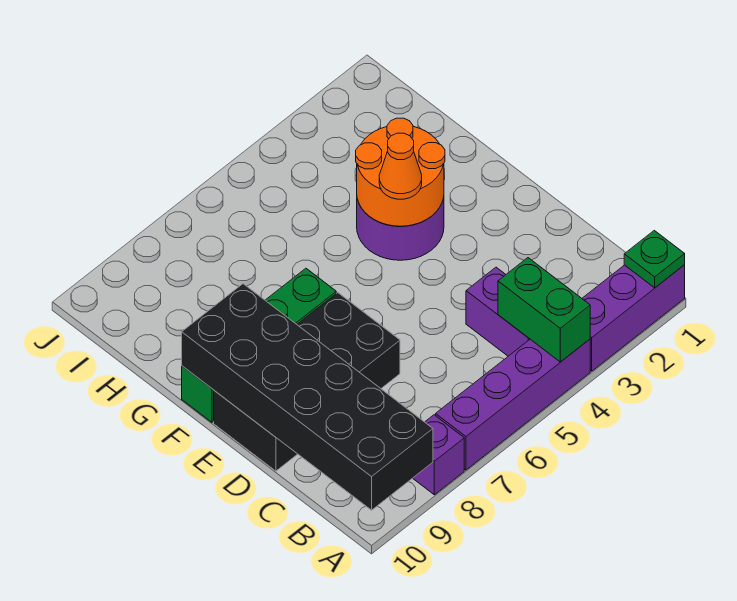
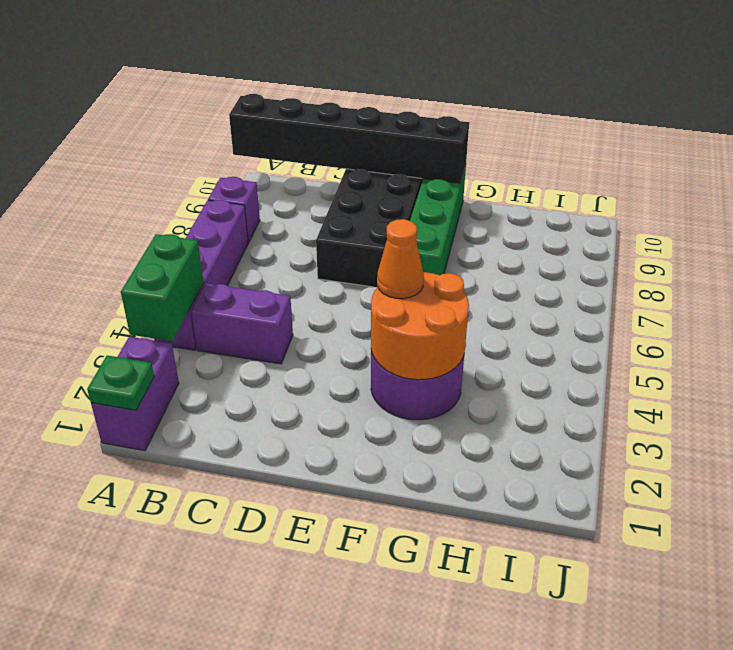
purple 1x3 brick [582,265,685,371] -> purple 1x2 brick [91,337,179,451]
green 1x2 brick [498,258,590,362] -> green 1x2 brick turned to [121,234,204,341]
black 2x6 brick [182,284,433,510] -> black 1x6 brick [229,94,469,183]

